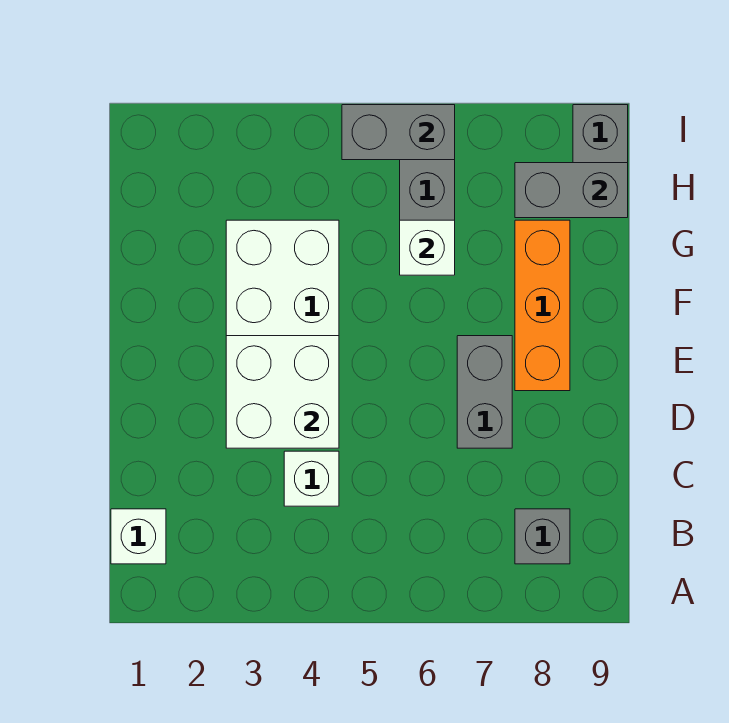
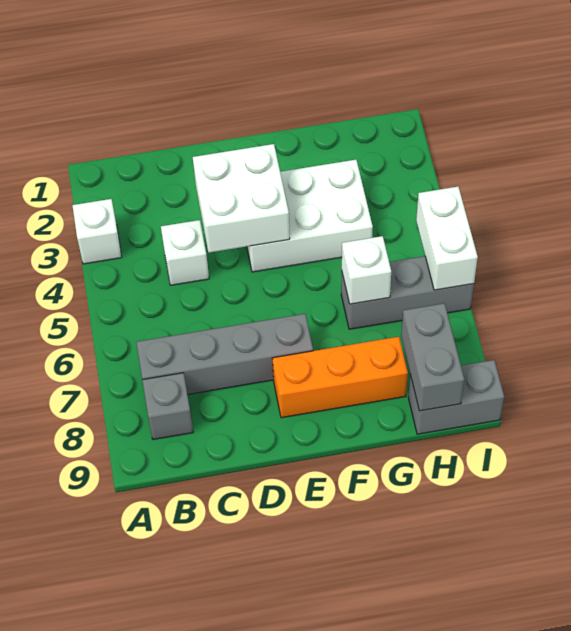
white 1x1 brick [111,509,166,564] -> white 1x1 brick moved to [72,199,122,264]
grey 1x2 brick [457,336,512,448] -> grey 1x4 brick [136,314,313,395]
grey 1x2 brick [342,105,455,160] -> white 1x2 brick [416,187,478,290]

